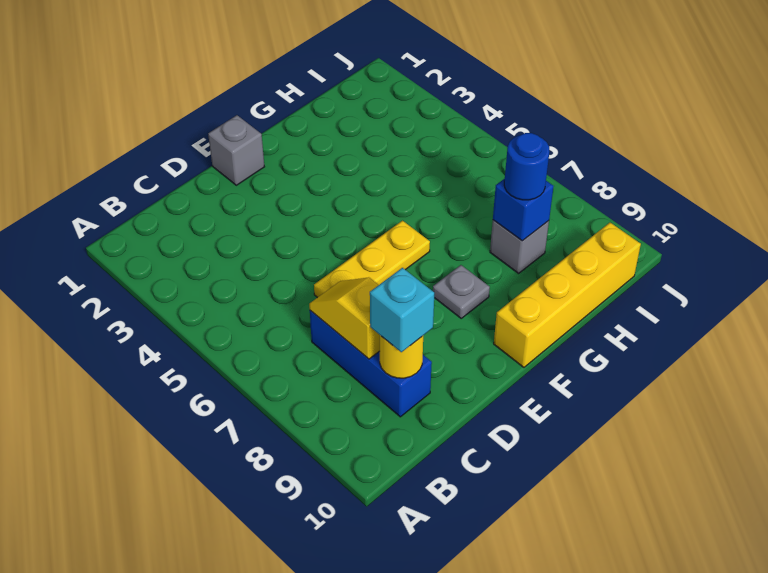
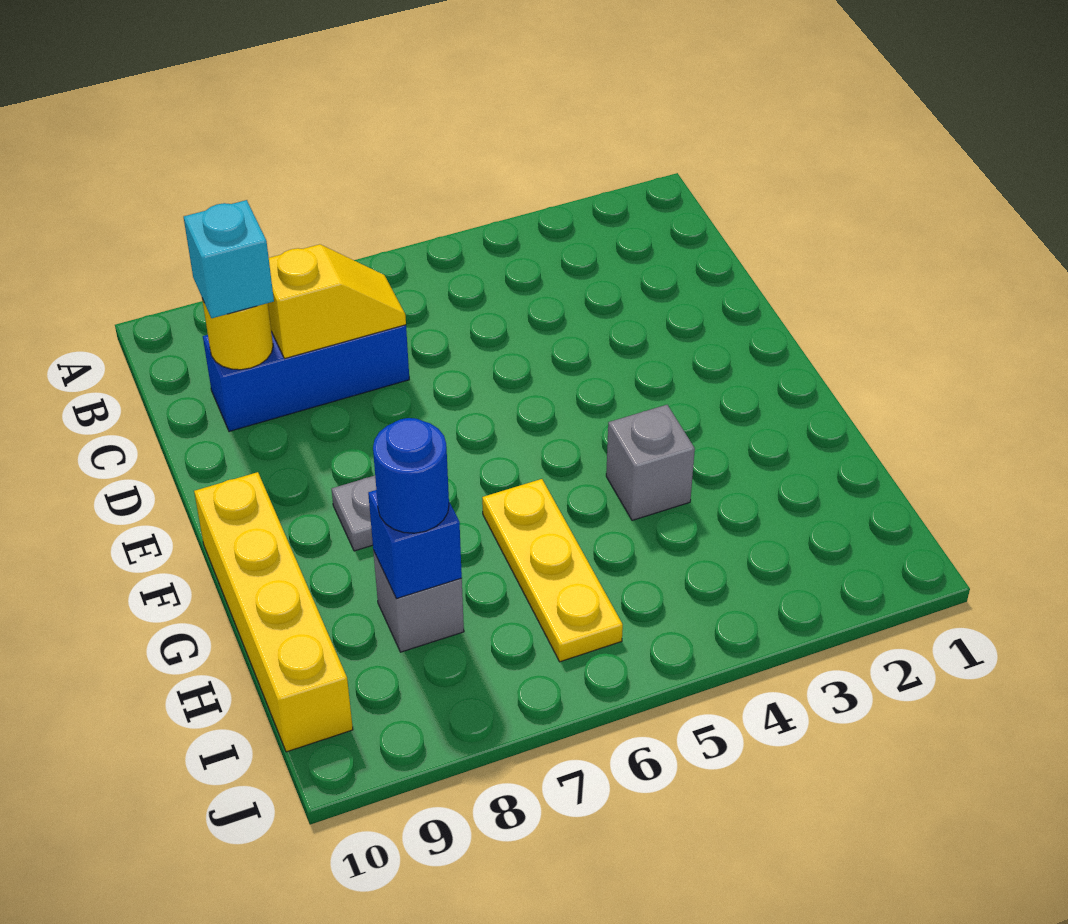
yellow 1x3 plate [314,221,430,298] -> yellow 1x3 plate moved to [482,479,623,662]
grey 1x1 brick [208,115,264,185] -> grey 1x1 brick moved to [606,405,695,520]

